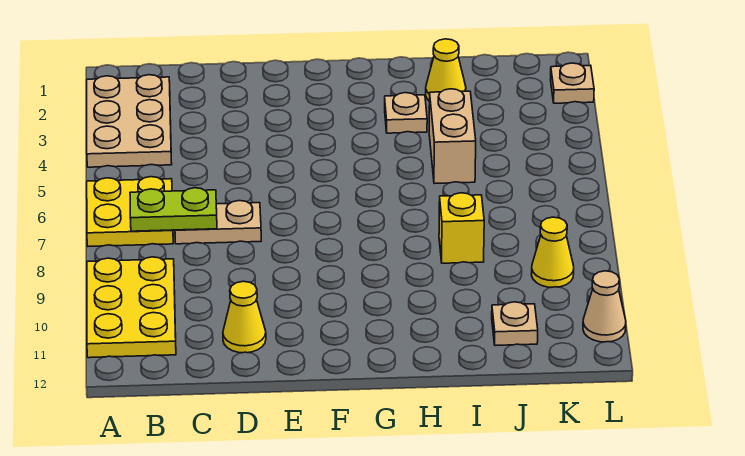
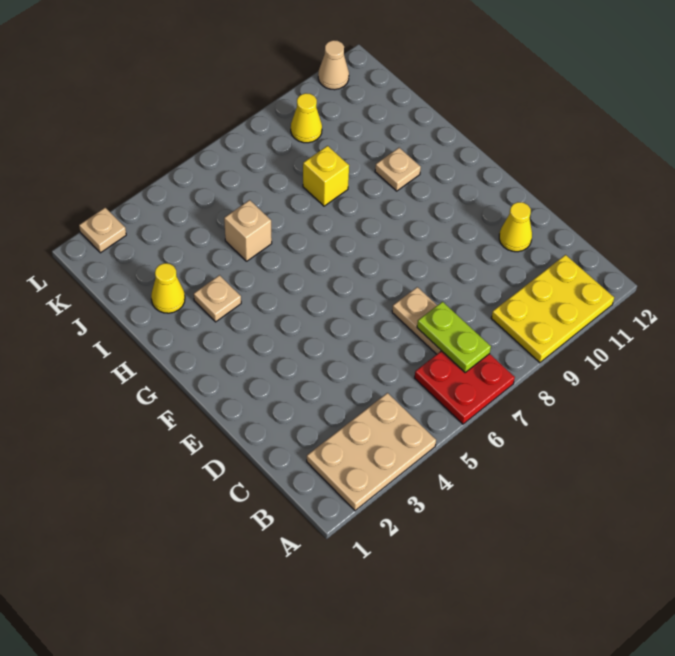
yellow 2x2 plate [87,177,173,246] -> red 2x2 plate [415,351,515,424]
tan 1x2 brick [429,89,476,184] -> tan 1x1 brick [224,200,272,261]
tan 1x1 plate [492,302,538,346] -> tan 1x1 plate moved to [375,148,421,191]

